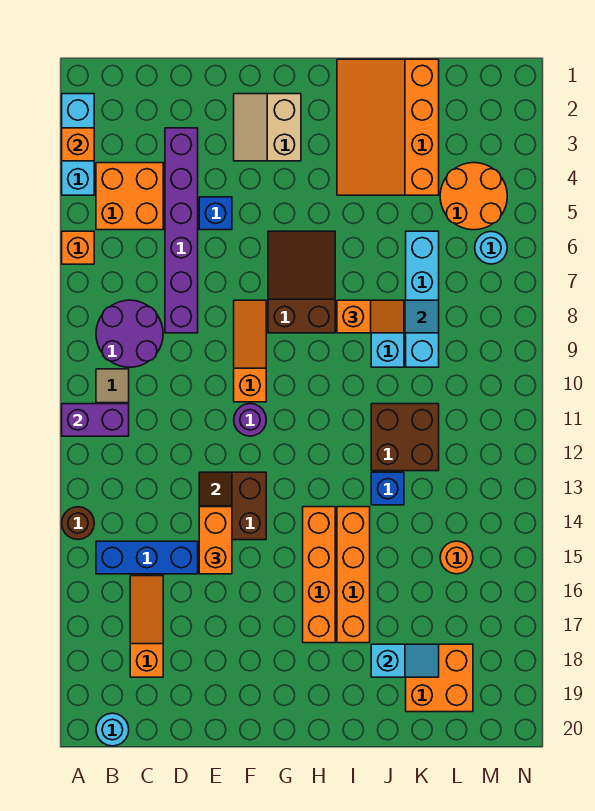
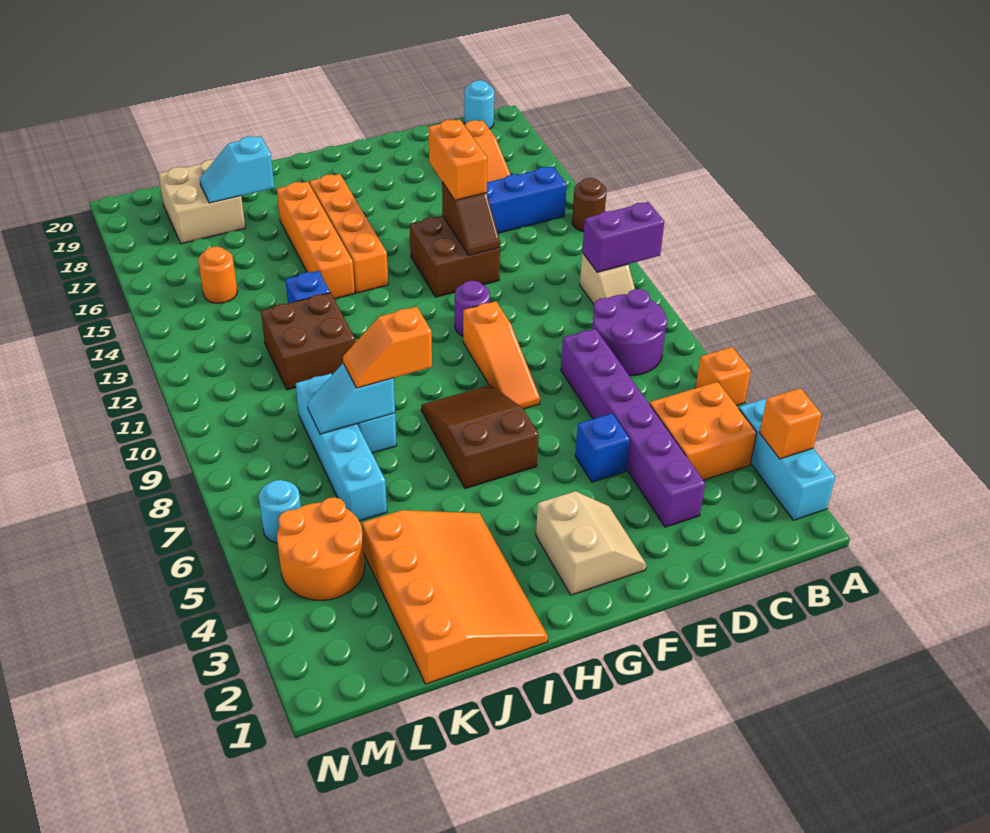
brown 2x3 slope [268,231,335,333] -> brown 2x3 slope turned to [421,385,539,489]
orange 2x2 brick [406,644,473,712] -> tan 2x2 brick [158,160,245,244]

